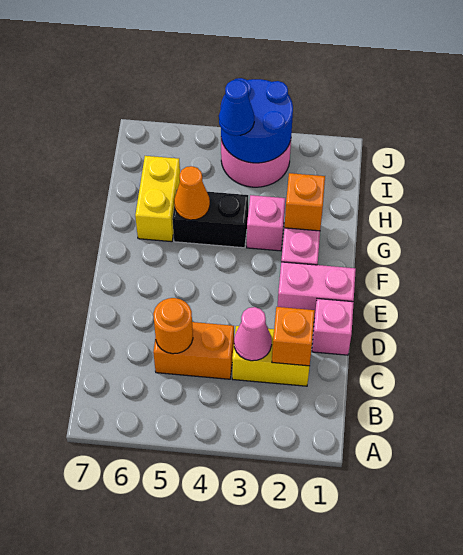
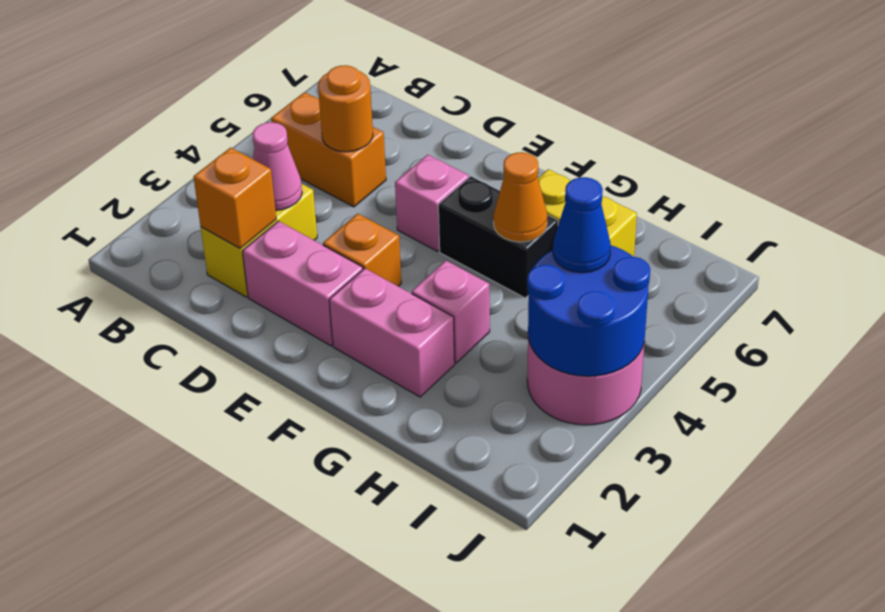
orange 1x2 brick [153,322,234,379] -> orange 1x2 brick turned to [271,92,386,207]
pink 1x1 brick [312,299,354,355] -> pink 1x1 brick moved to [395,155,469,251]
pink 1x2 brick [277,262,356,318] -> pink 1x2 brick turned to [243,221,363,346]
orange 1x1 brick [284,173,325,231] -> orange 1x1 brick moved to [323,214,401,286]
black 1x2 brick [172,190,248,248] -> black 1x2 brick turned to [438,177,558,298]

